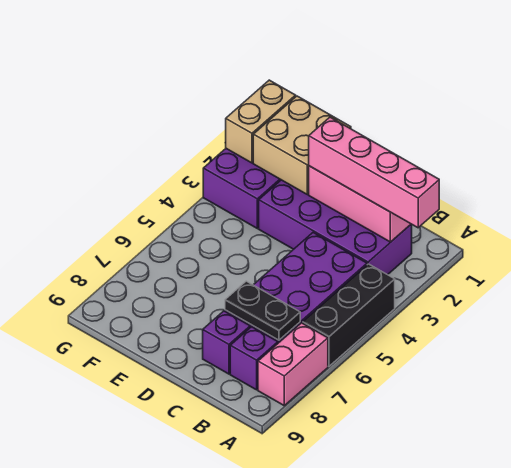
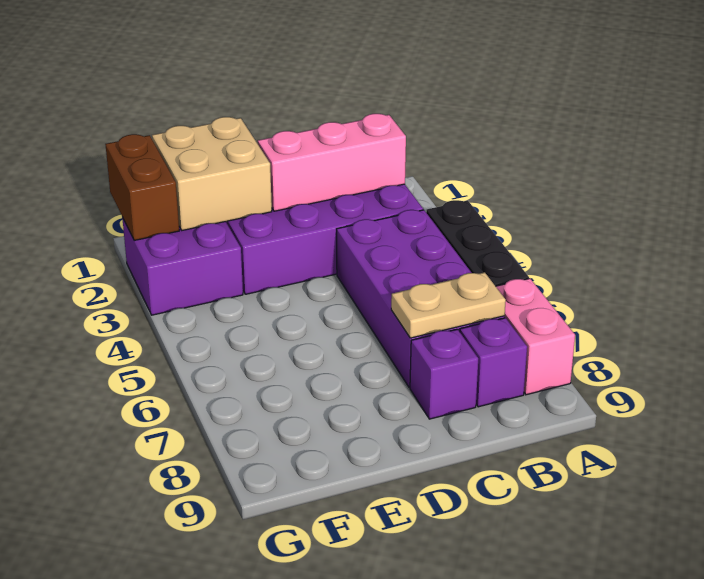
pink 1x4 brick [309,117,439,228] -> none
black 1x2 plate [225,281,300,340] -> tan 1x2 plate [391,272,506,338]
tan 1x2 brick [226,80,296,163] -> brown 1x2 brick [105,134,179,240]

